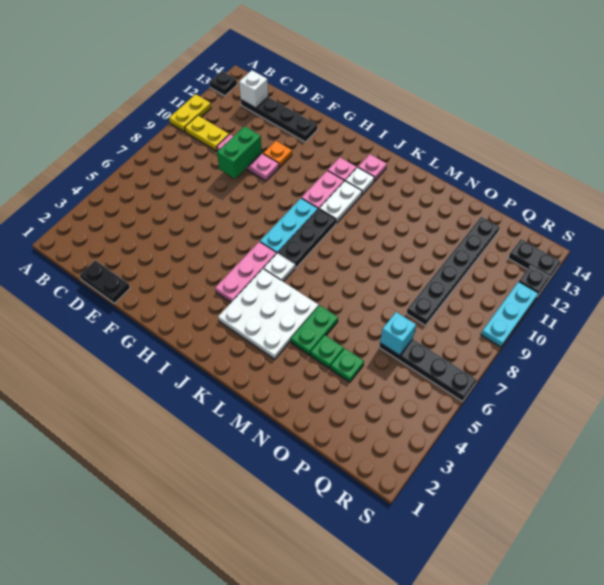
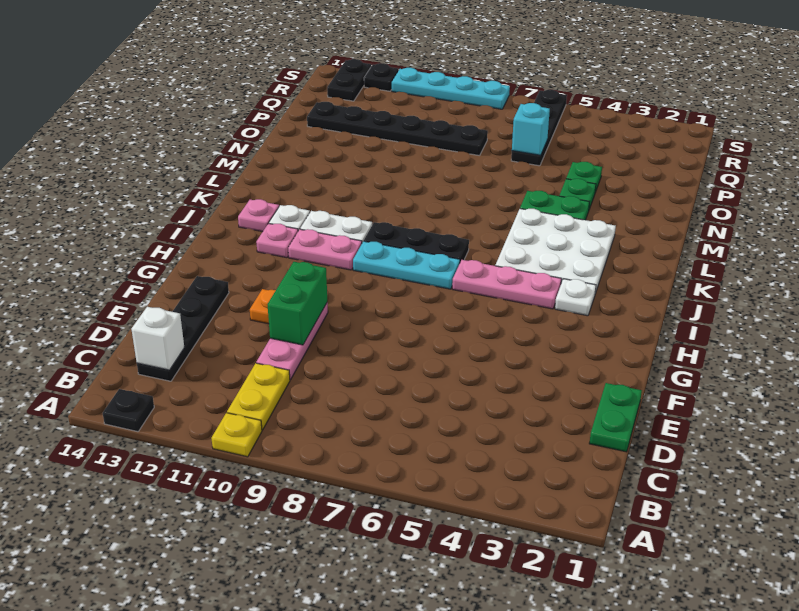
yellow 1x2 plate [169,94,211,132] -> yellow 1x1 plate [211,413,262,457]
black 1x2 plate [80,260,130,303] -> green 1x2 plate [589,383,642,452]
green 1x2 brick [217,126,262,179] -> green 1x2 brick turned to [267,262,327,345]
white 1x1 plate [264,253,295,282] -> white 1x1 plate moved to [555,279,596,316]
cyan 1x3 plate [481,282,538,347] -> cyan 1x4 plate [392,68,510,109]

